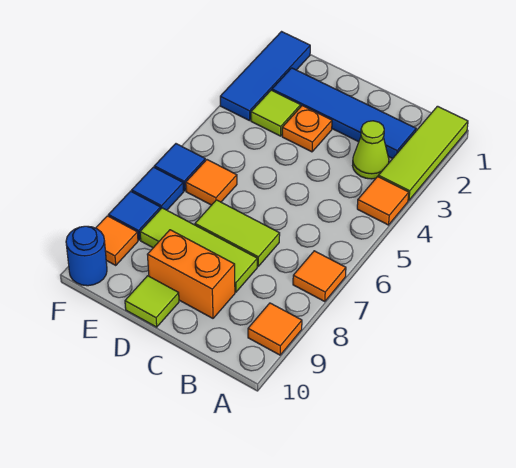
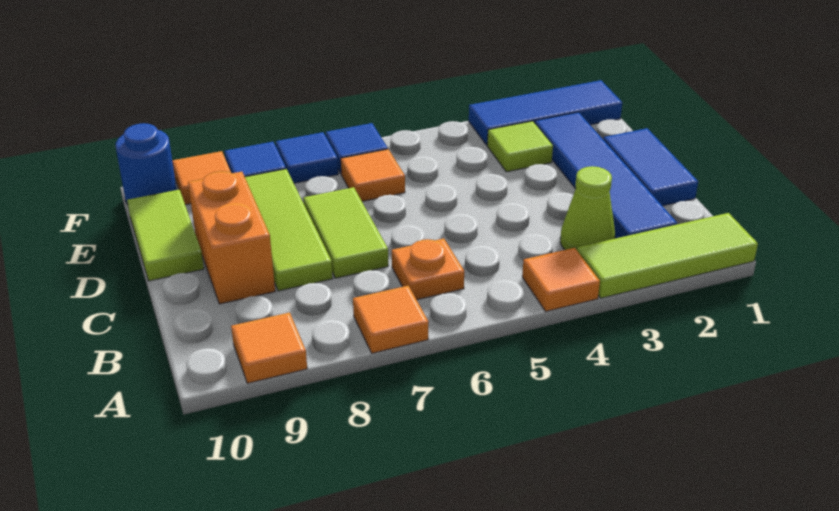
none -> blue 1x2 tile [603,128,698,206]
orange 1x1 plate [282,106,332,152] -> orange 1x1 plate moved to [392,238,464,300]
lime 1x1 tile [125,276,179,327] -> lime 1x2 tile [127,190,204,281]

